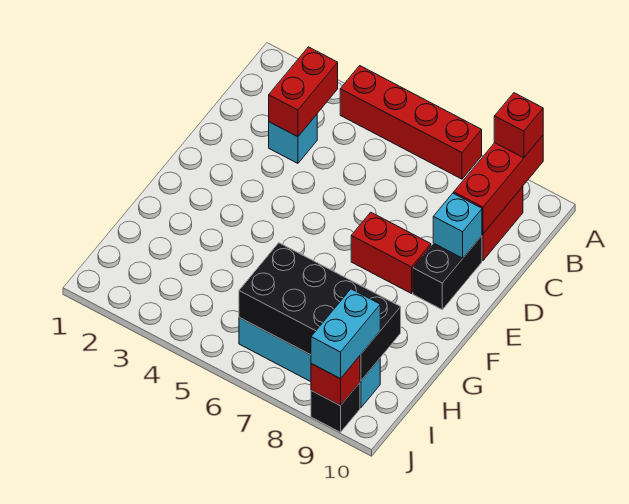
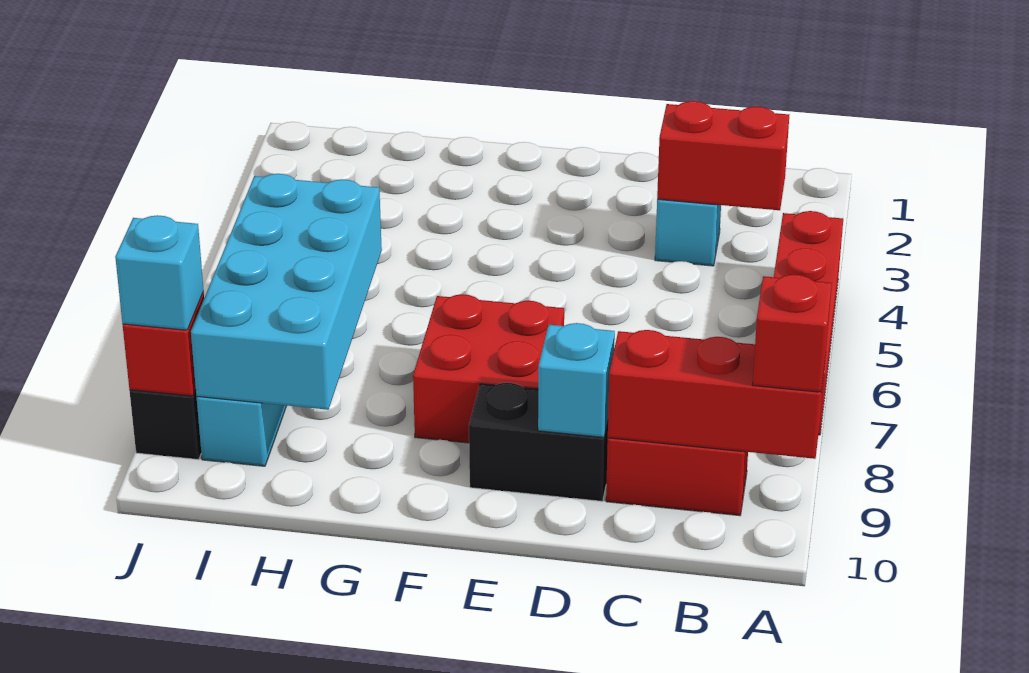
red 1x2 brick [351,212,431,294] -> red 2x2 brick [413,294,564,443]
black 2x4 brick [239,243,401,381] -> cyan 2x4 brick [191,174,382,410]
cyan 1x2 brick [311,289,380,379] -> cyan 1x1 brick [115,215,204,330]

